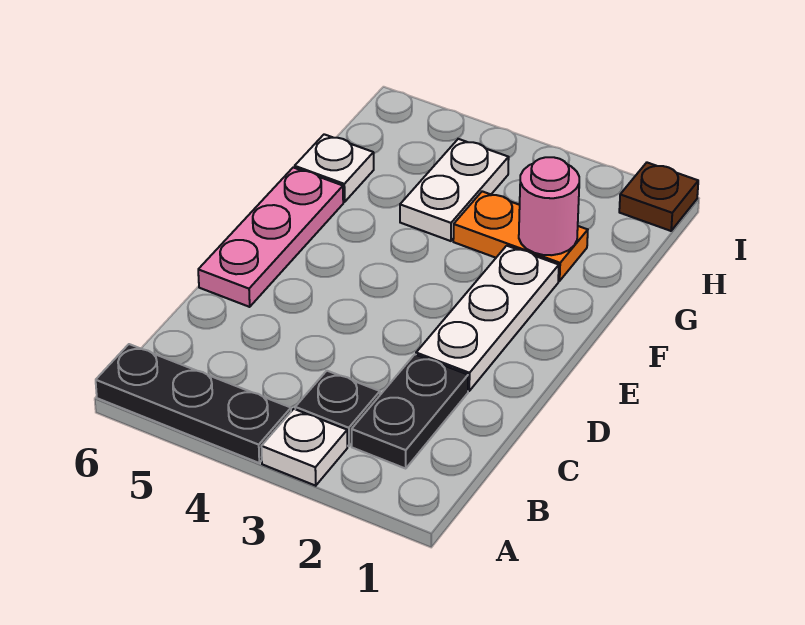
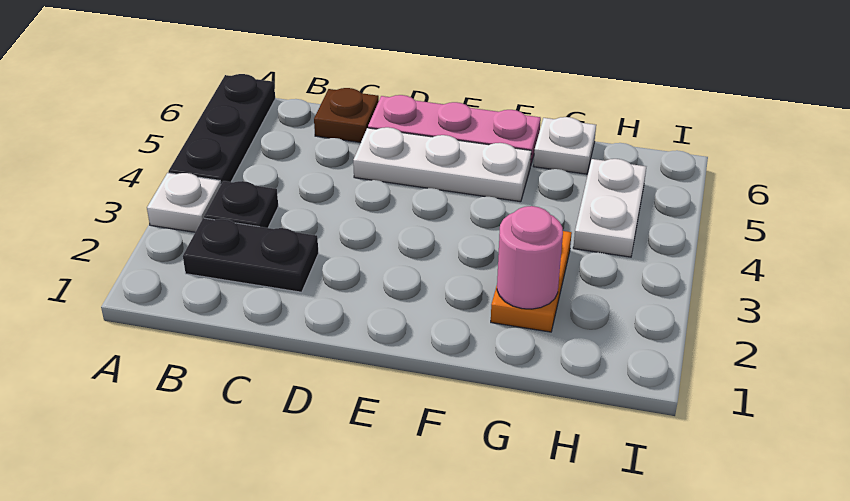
white 1x3 plate [416,246,559,391] -> white 1x3 plate moved to [353,127,531,202]
white 1x2 plate [400,139,509,241] -> white 1x2 plate turned to [573,159,646,257]
brown 1x1 plate [619,163,698,231] -> brown 1x1 plate moved to [314,88,379,143]

